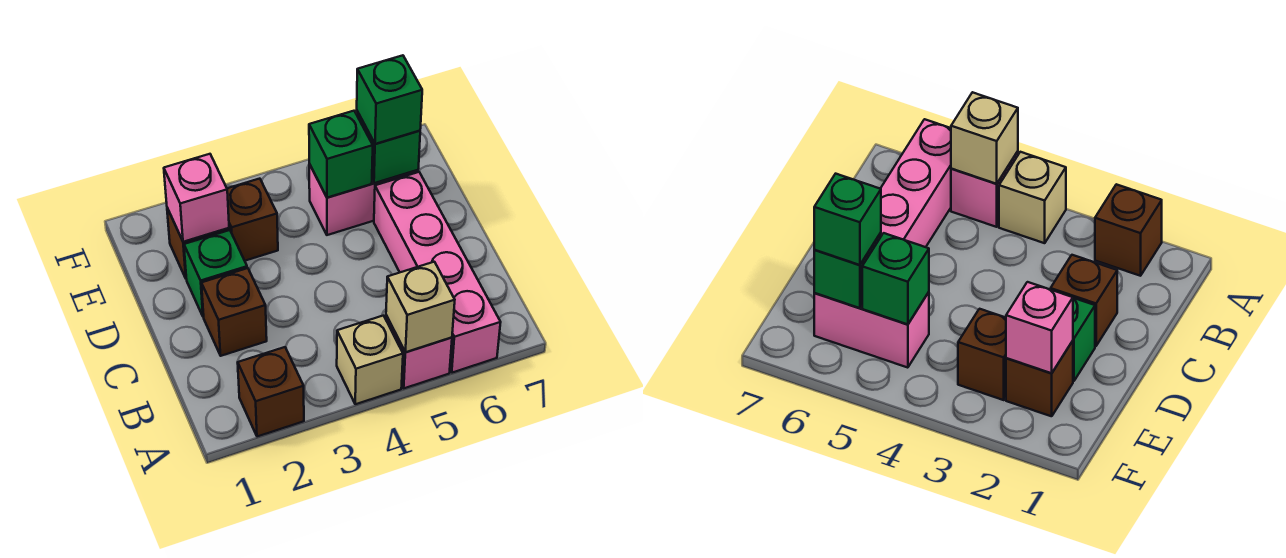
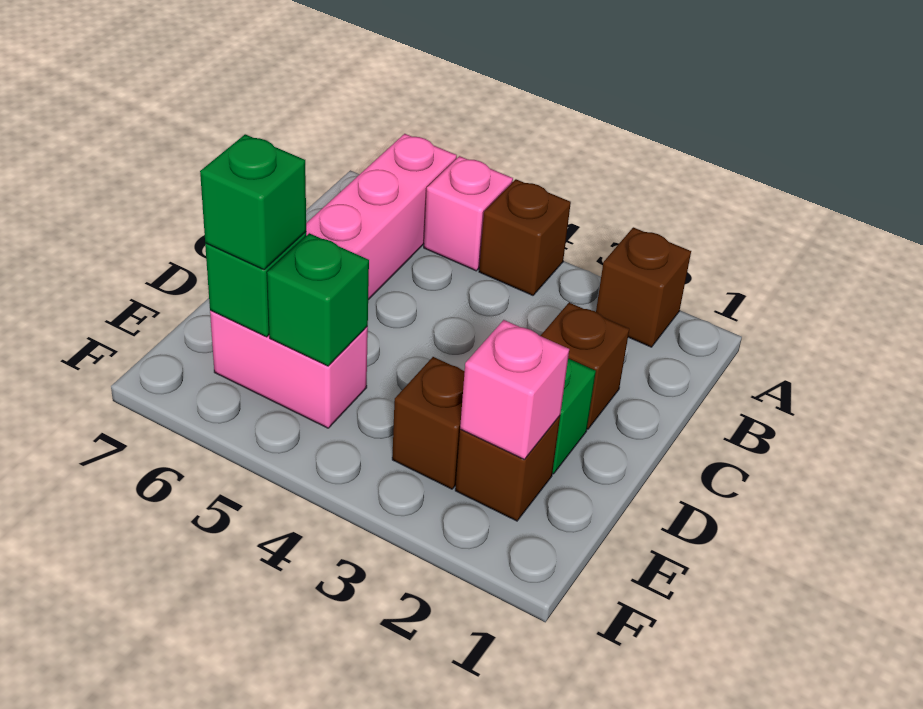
tan 1x1 brick [337,316,403,404] -> brown 1x1 brick [479,179,571,295]
tan 1x1 brick [386,262,455,352] -> none

